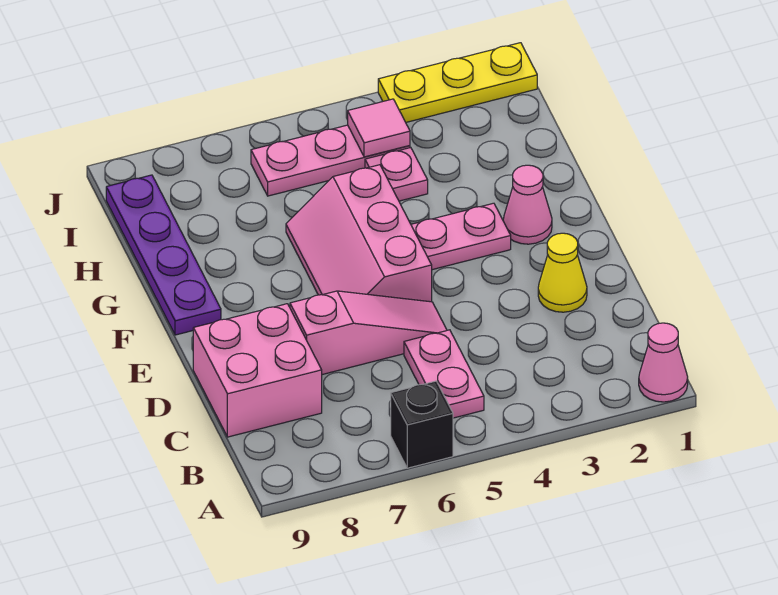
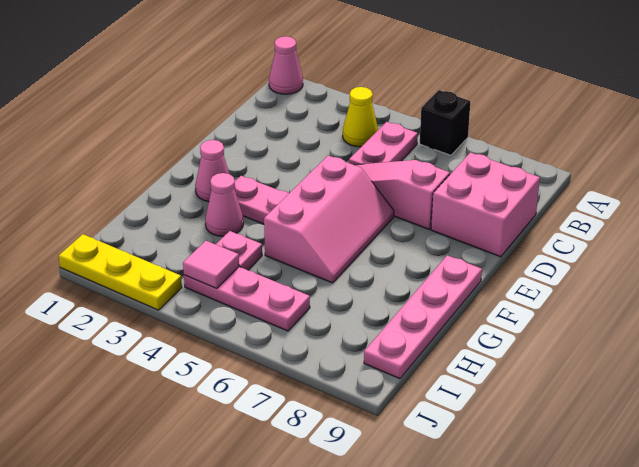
yellow 1x1 cone [538,233,587,312] -> yellow 1x1 cone moved to [343,87,378,147]
purple 1x4 plate [106,175,221,335] -> pink 1x4 plate [364,255,482,379]
none -> pink 1x1 cone [205,173,243,236]

